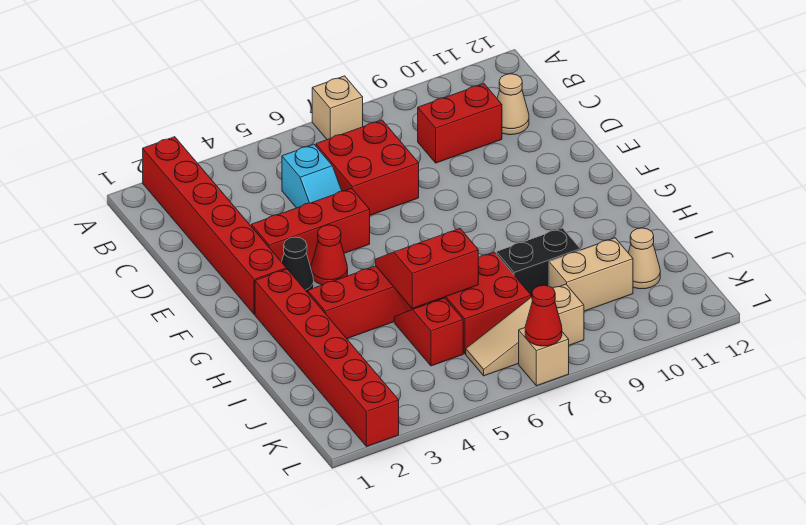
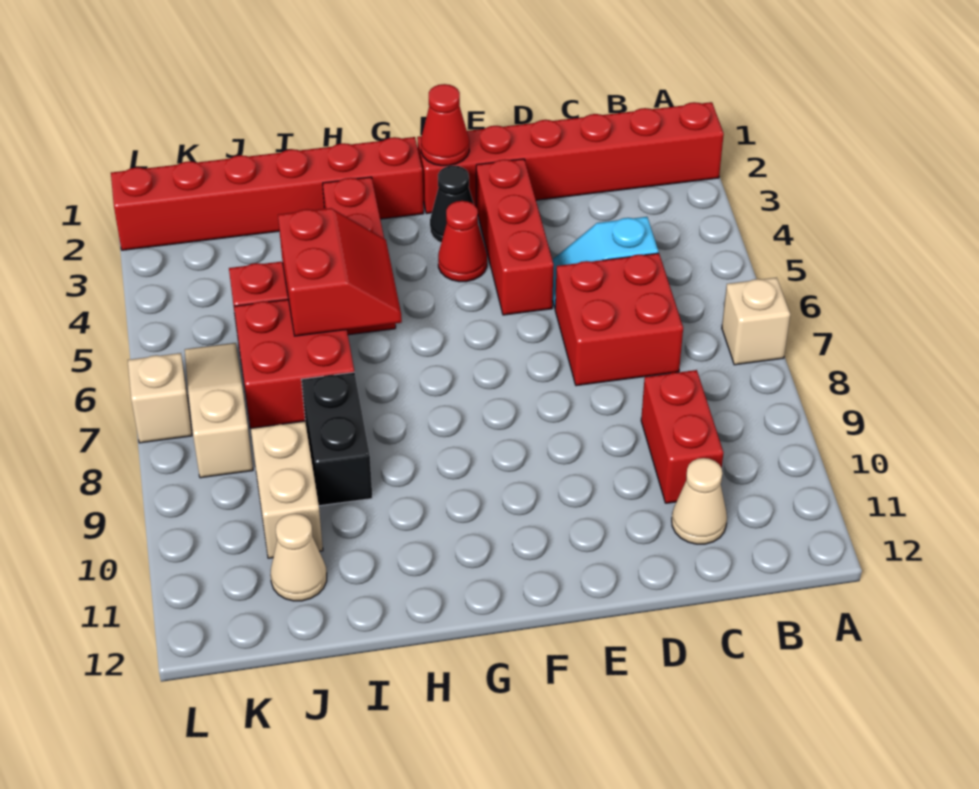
red 1x1 cone [525,285,562,346] -> red 1x1 cone moved to [421,84,469,166]

